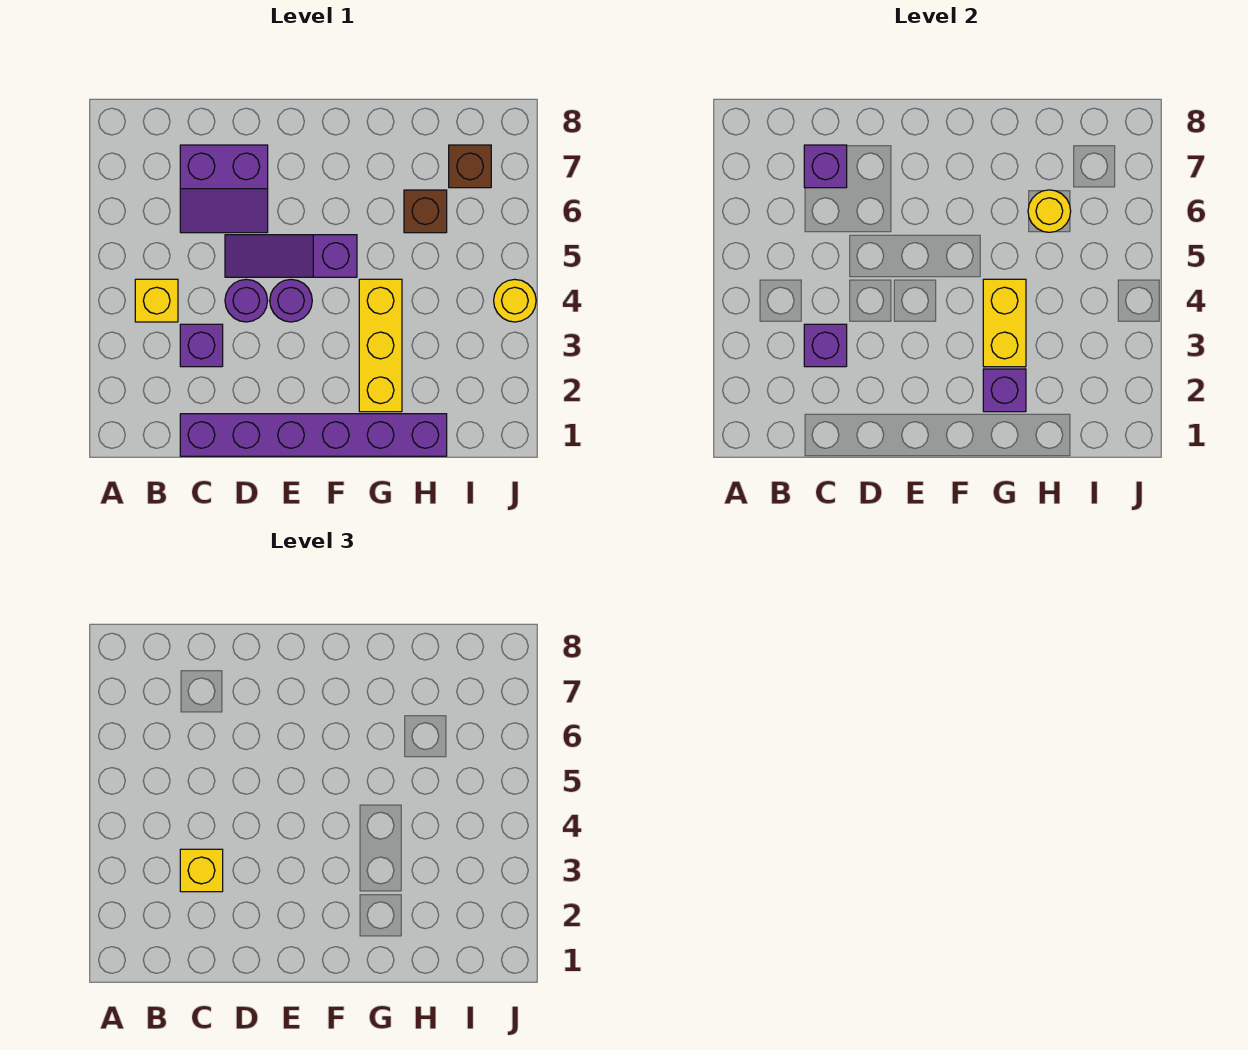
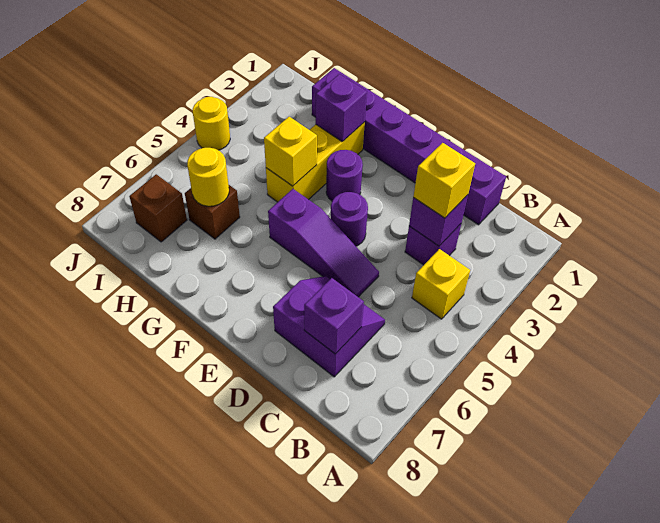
purple 1x1 round brick [225,279,268,322] -> purple 1x1 round brick moved to [326,150,363,201]
yellow 1x2 brick [983,279,1026,367] -> yellow 1x1 brick [264,117,317,186]

